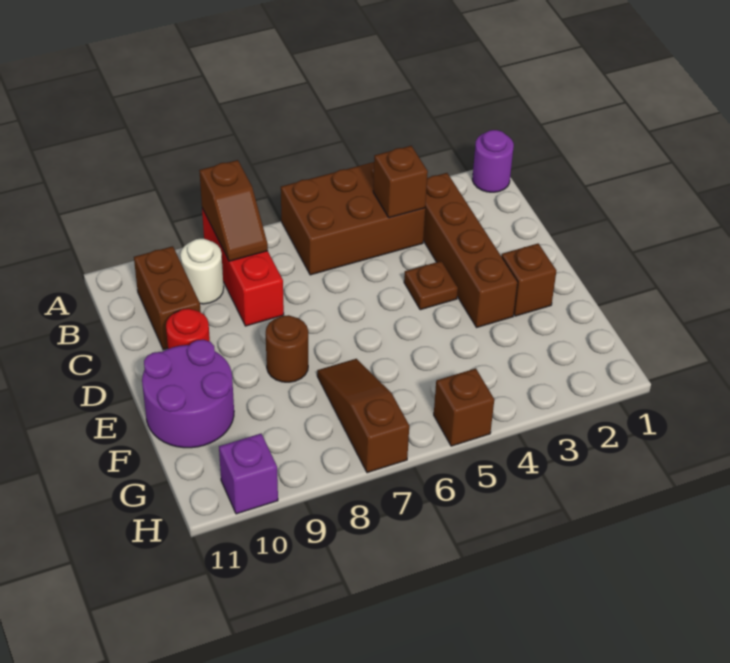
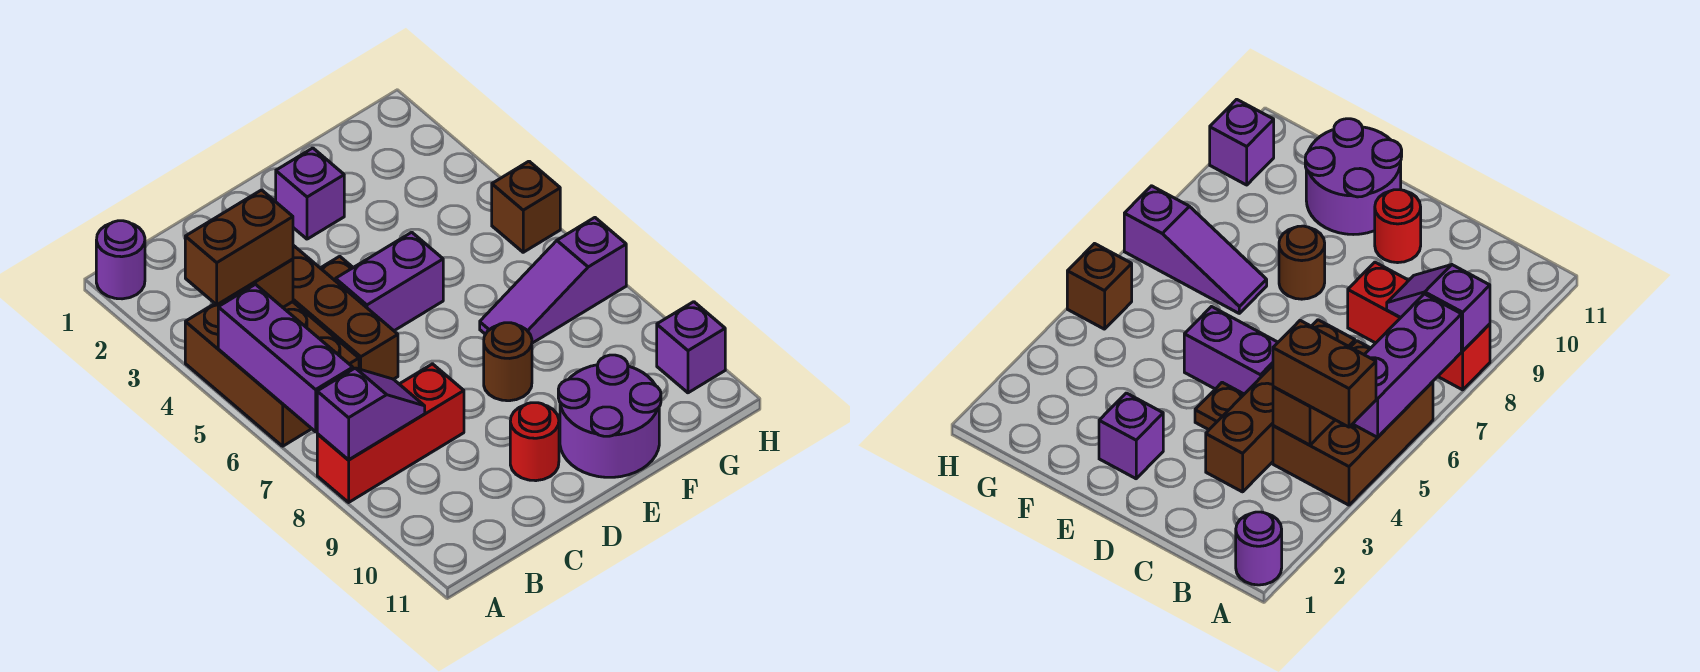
none -> purple 1x3 brick [218,284,353,432]
brown 1x2 slope [199,160,268,261] -> purple 1x2 slope [317,368,425,460]
brown 1x4 brick [423,173,517,327] -> brown 1x4 brick turned to [293,245,398,379]
white 1x1 round brick [180,239,224,304] -> none
brown 1x2 brick [134,246,201,350] -> brown 1x2 brick moved to [185,190,293,305]
none -> purple 1x2 brick [336,232,443,331]
brown 1x1 brick [501,244,556,316] -> purple 1x1 brick [276,148,344,239]
brown 1x3 slope [317,359,409,473] -> purple 1x3 slope [480,218,626,343]

